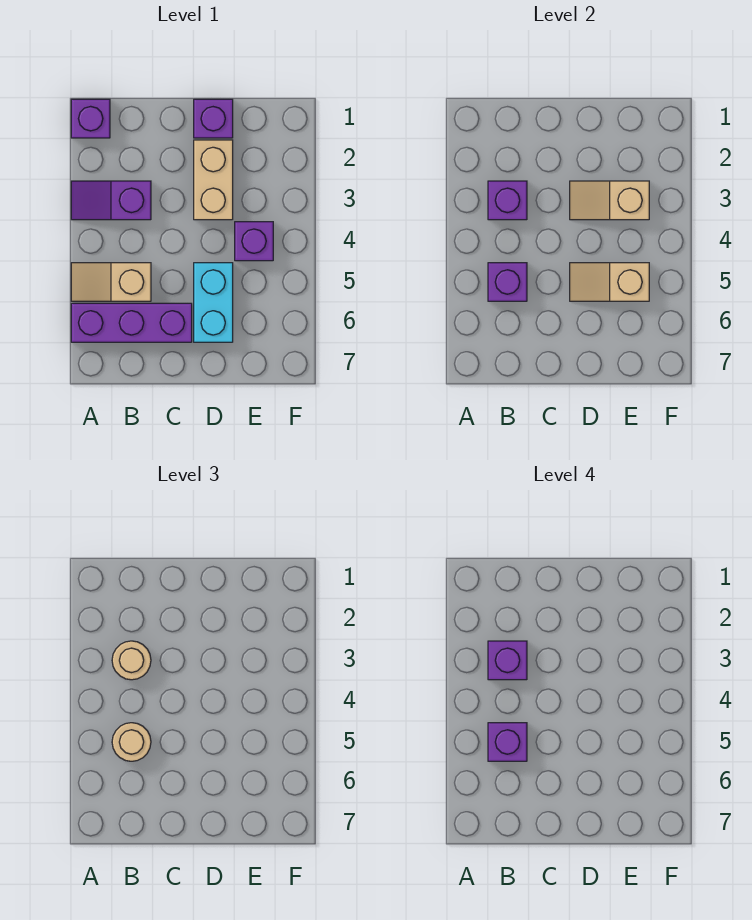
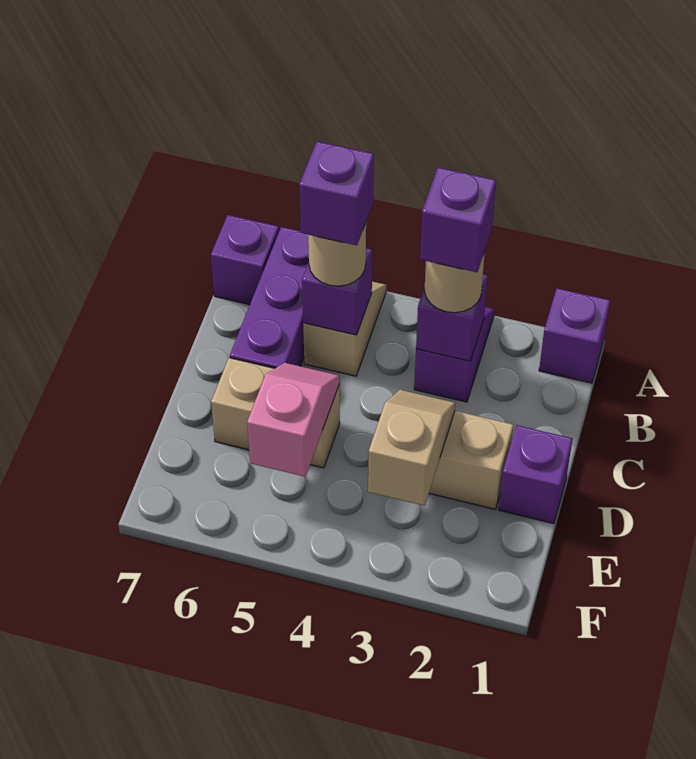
cyan 1x2 brick [194,263,233,342] -> tan 1x2 brick [211,358,340,468]
tan 1x2 slope [570,263,649,301] -> pink 1x2 slope [247,363,339,477]
purple 1x1 brick [235,222,273,261] -> purple 1x1 brick moved to [211,215,279,304]

